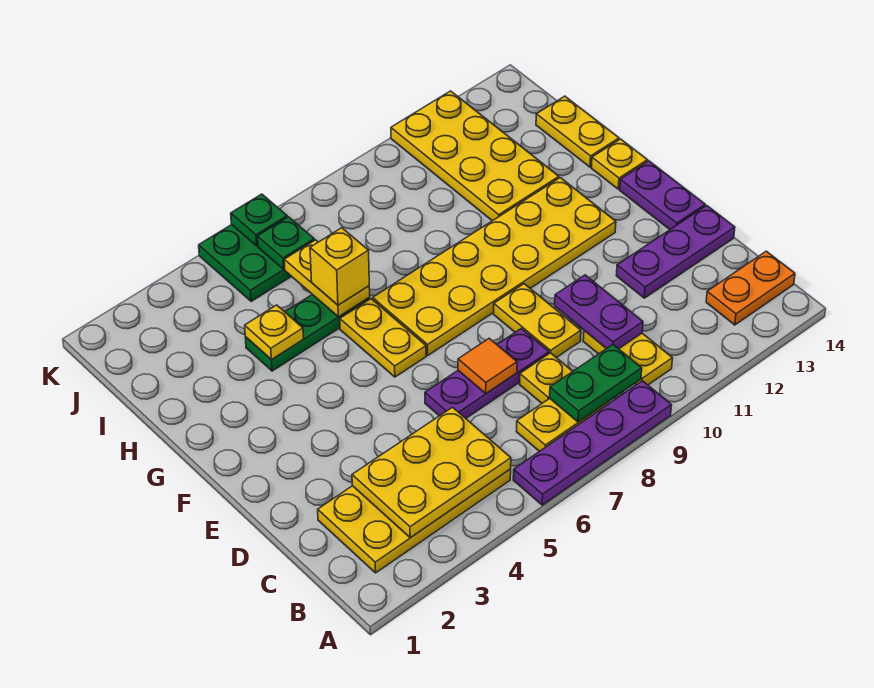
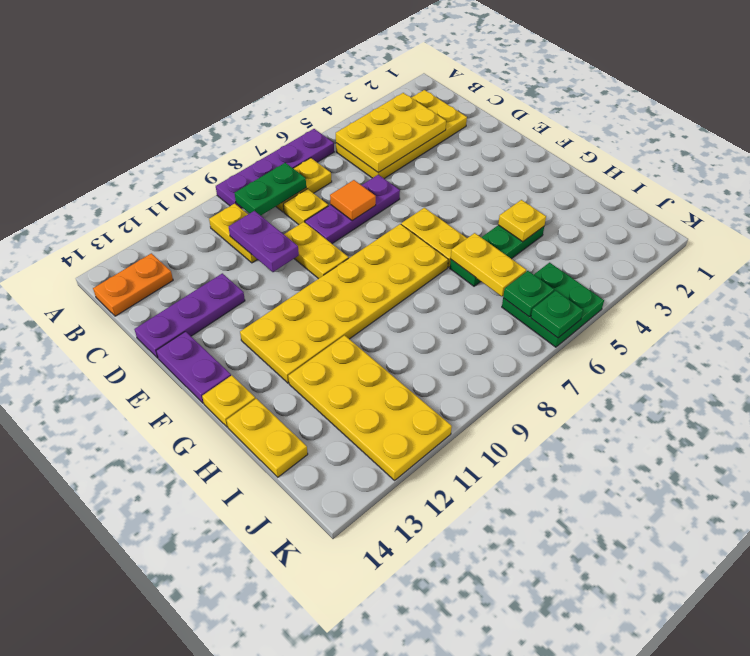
yellow 1x1 brick [310,228,369,305] -> none

